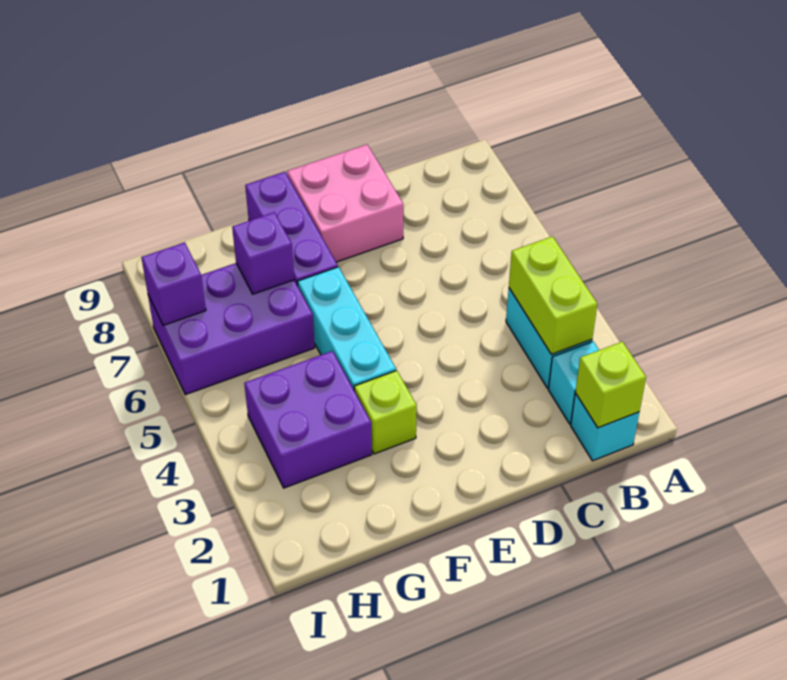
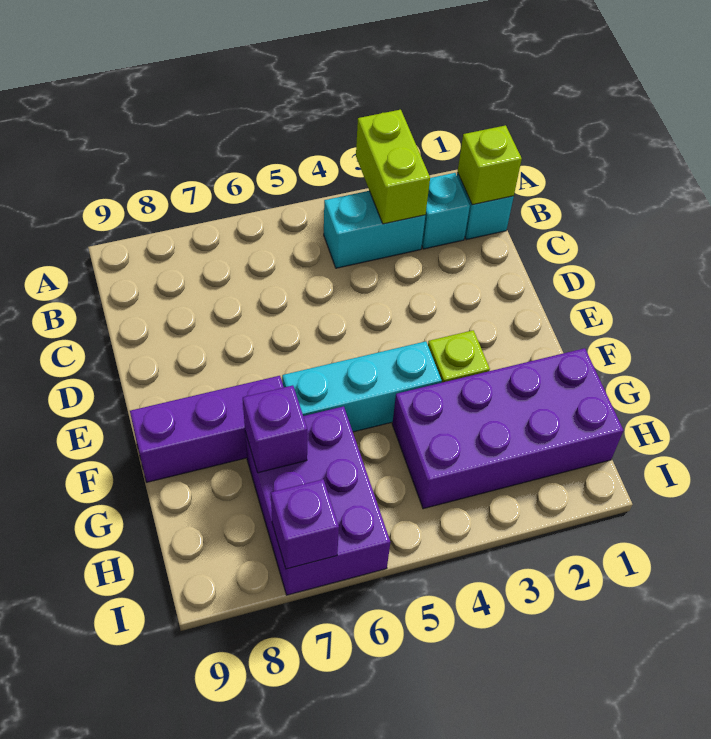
lime 1x2 brick [509,236,597,354] -> lime 1x2 brick turned to [356,110,430,224]
pink 2x2 brick [287,145,403,262] -> none
purple 2x2 brick [244,351,372,488] -> purple 2x4 brick [392,348,623,509]

